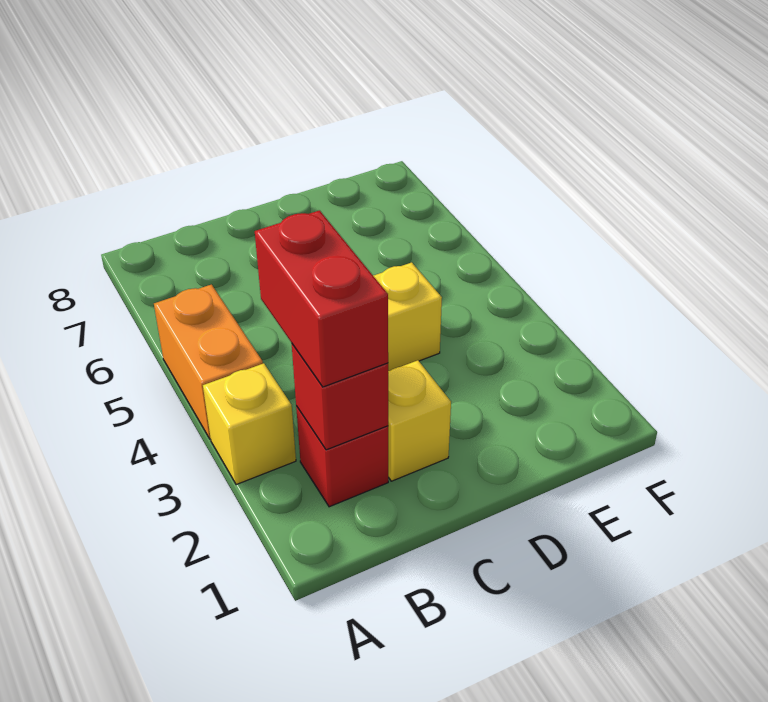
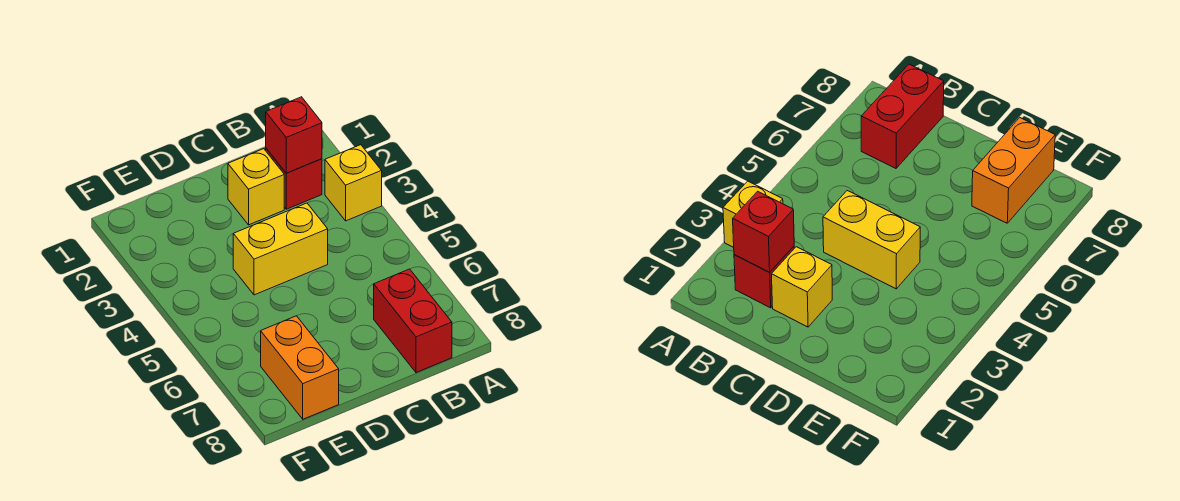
orange 1x2 brick [154,285,263,439] -> orange 1x2 brick moved to [261,316,339,419]
red 1x2 brick [255,210,388,387] -> red 1x2 brick moved to [374,269,452,373]

